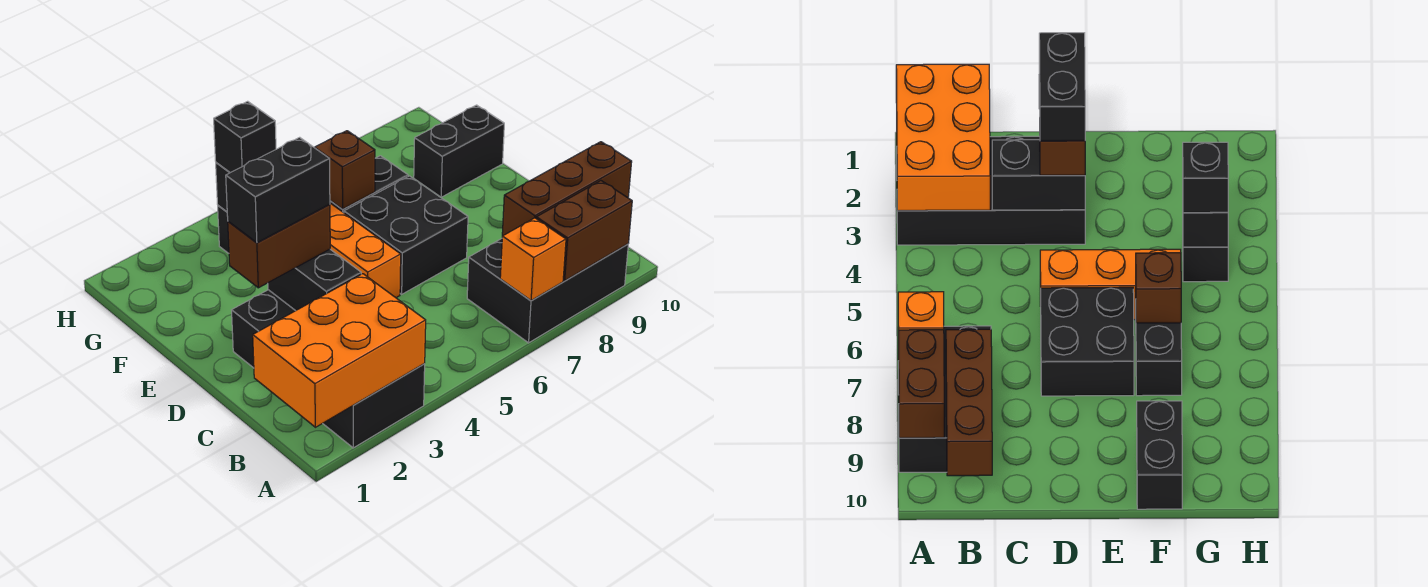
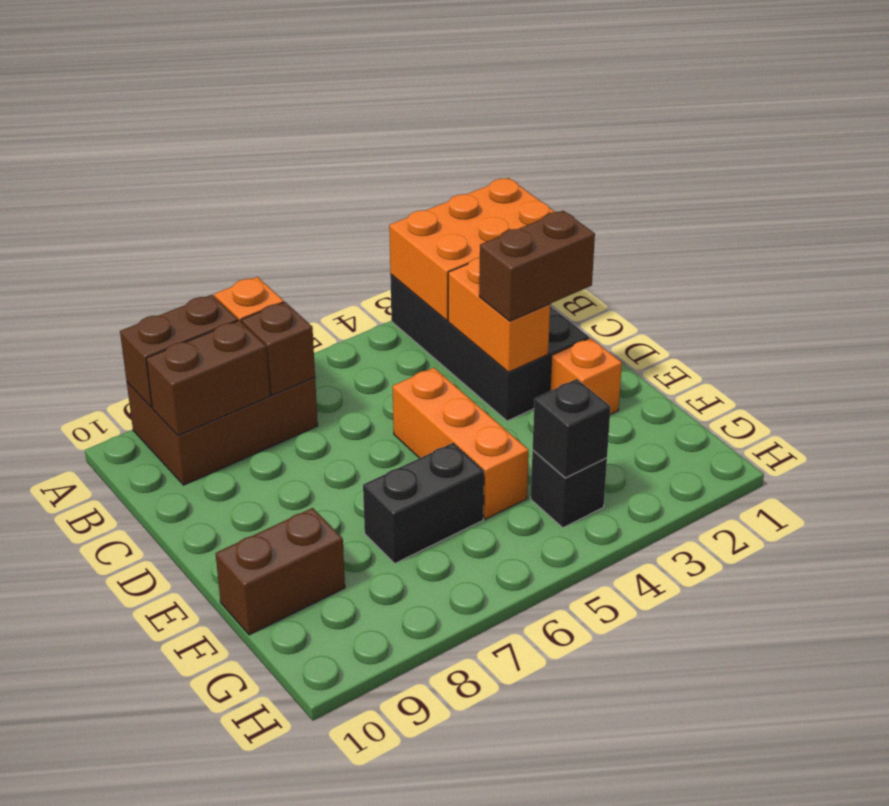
black 2x3 brick [467,239,628,343] -> brown 2x3 brick [127,377,318,485]
brown 1x3 brick [502,142,632,236] -> brown 1x2 brick [146,321,270,436]
black 1x2 brick [268,249,361,311] -> orange 1x2 brick [448,258,550,372]
black 1x2 brick [226,137,330,243] -> none
black 2x2 brick [344,176,468,294] -> none
none -> orange 1x1 brick [550,338,622,414]
brown 1x1 brick [314,131,375,209] -> brown 1x1 brick moved to [242,302,315,395]
black 1x2 brick [414,105,504,197] -> brown 1x2 brick [216,508,345,635]
black 1x1 brick [214,101,276,173] -> none

